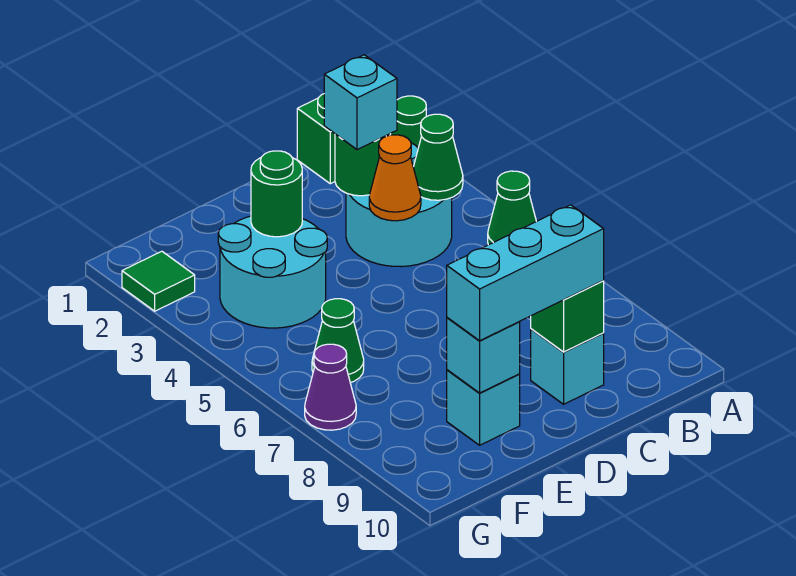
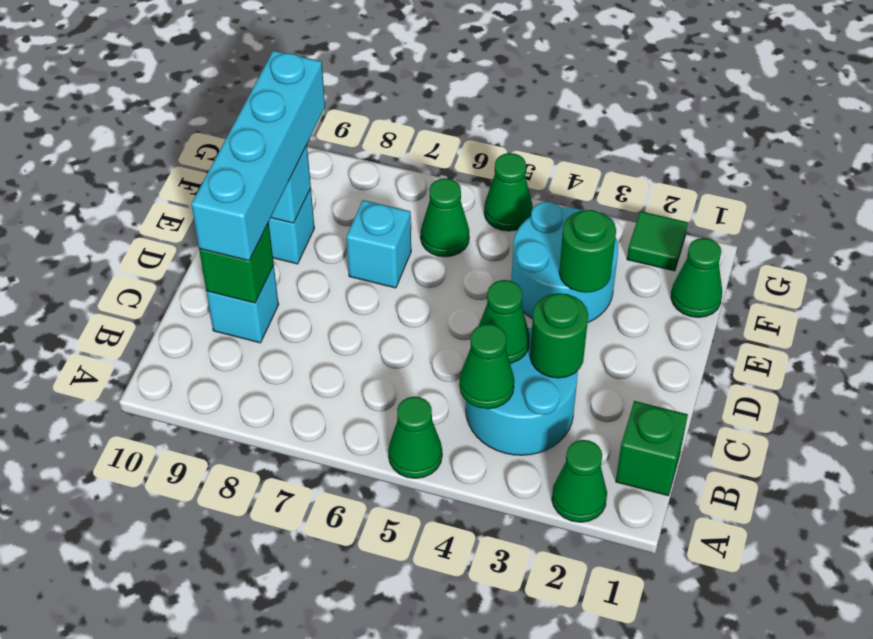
cyan 1x1 brick [324,55,397,150] -> cyan 1x1 brick moved to [346,200,411,288]
orange 1x1 cone [369,135,421,221] -> green 1x1 cone [479,280,530,363]
cyan 1x3 brick [447,205,604,341] -> cyan 1x4 brick [191,50,325,261]
none -> green 1x1 cone [671,238,722,317]
none -> green 1x1 cone [484,153,533,231]
purple 1x1 cone [305,344,356,430] -> none

